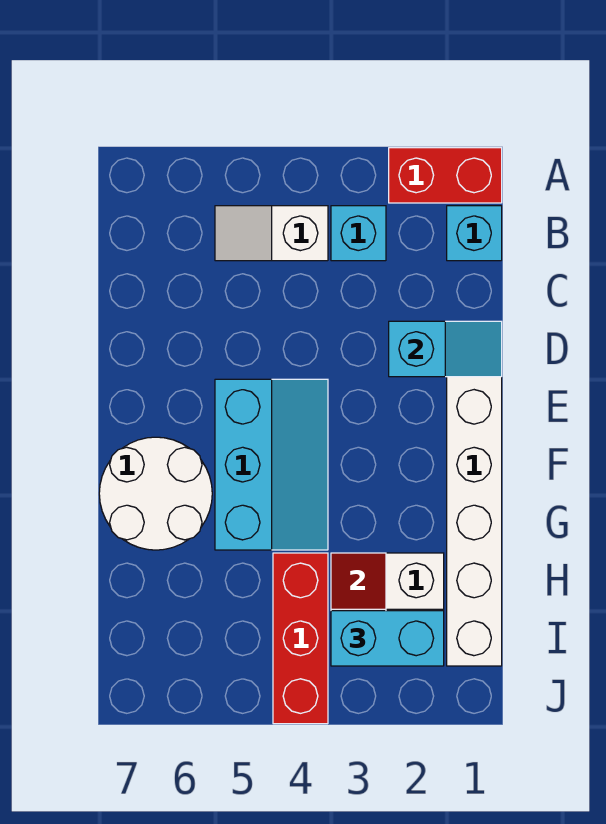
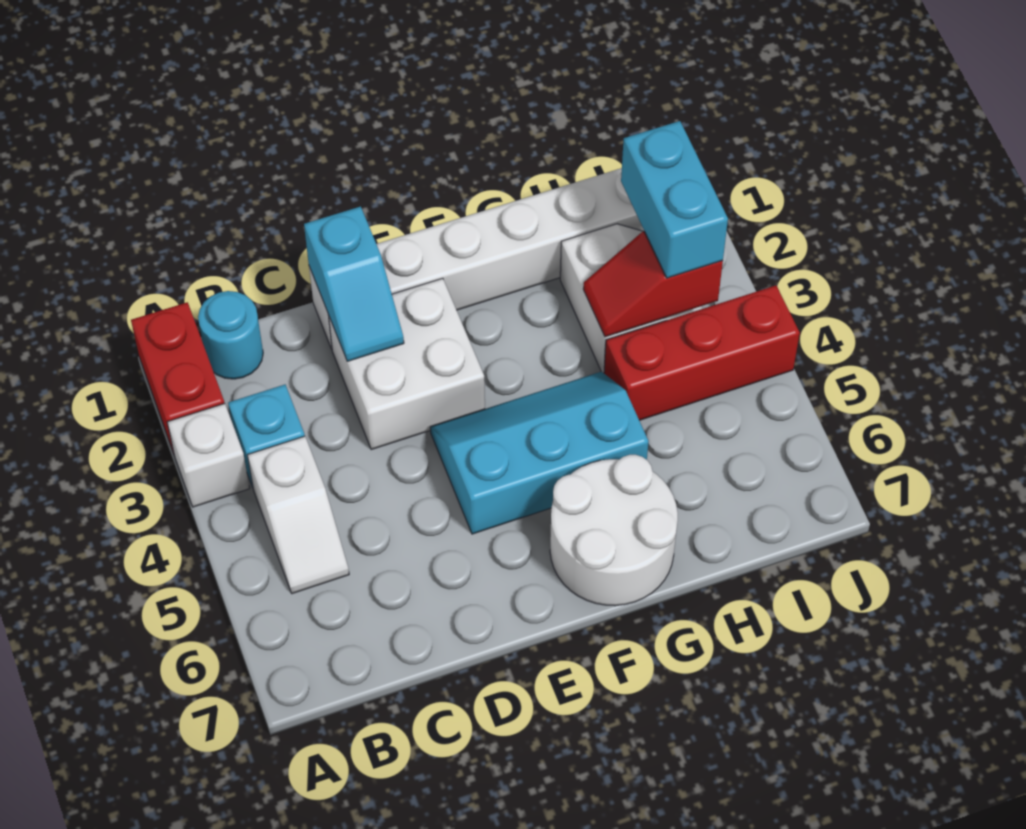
none -> white 1x1 brick [167,404,250,507]
cyan 1x1 brick [447,206,502,261] -> cyan 1x1 round brick [198,291,263,379]
cyan 1x2 slope [389,321,502,377] -> cyan 1x2 slope turned to [304,206,404,361]
none -> white 2x2 brick [328,278,485,450]

